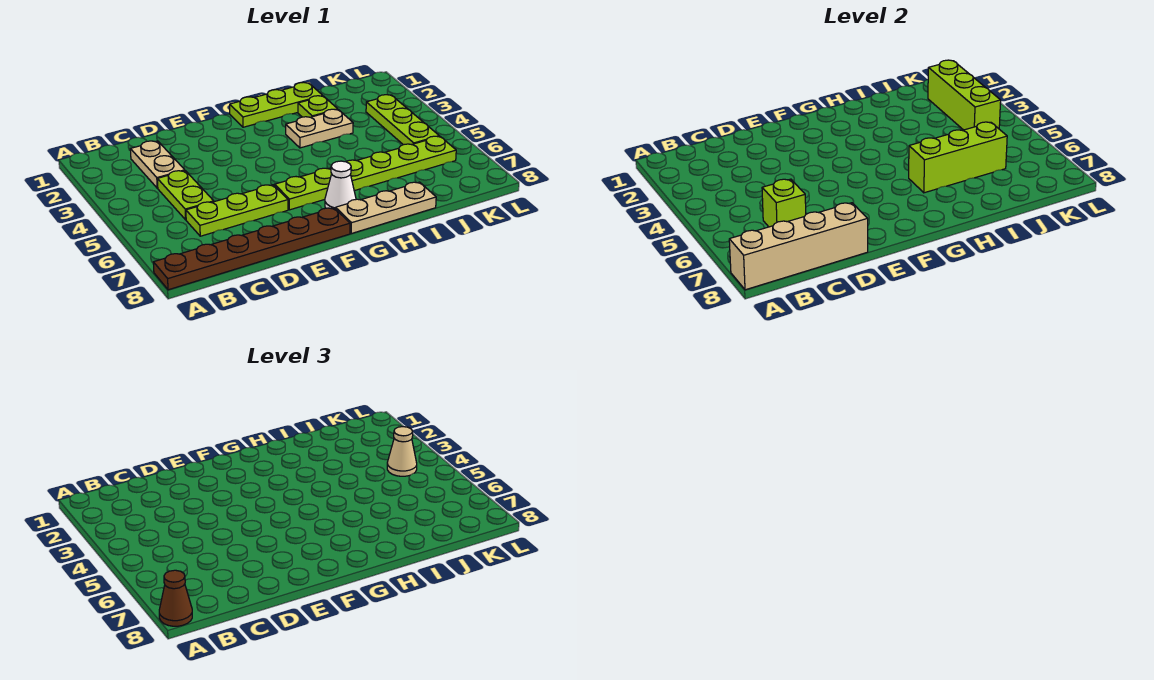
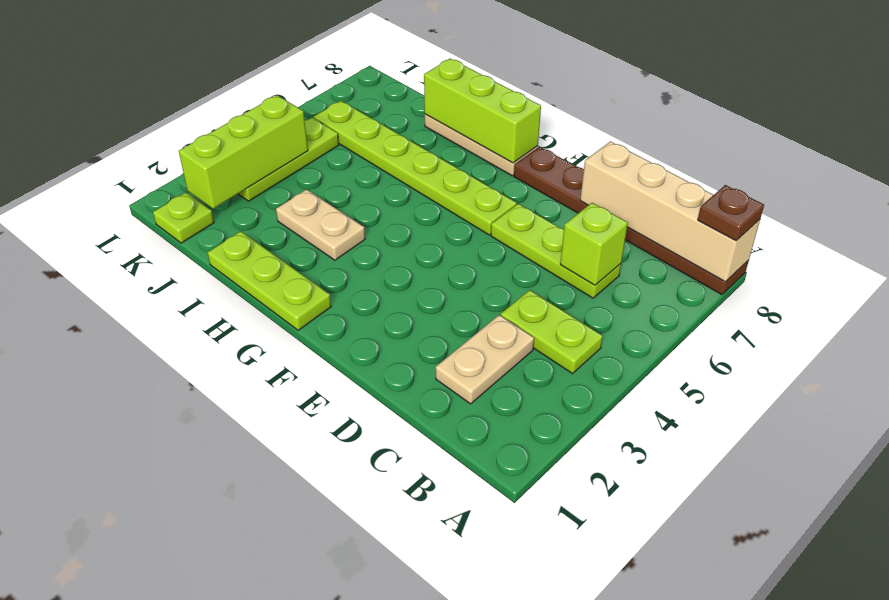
brown 1x1 cone [159,570,192,626] -> brown 1x1 plate [698,185,764,241]
lime 1x2 plate [157,171,214,220] -> lime 1x2 plate turned to [501,290,603,374]
white 1x1 cone [325,161,356,209] -> none
lime 1x3 brick [909,122,1007,193] -> lime 1x3 brick moved to [424,59,541,163]
lime 1x1 plate [298,96,338,117] -> lime 1x1 plate moved to [153,193,214,243]
tan 1x1 cone [387,427,417,476] -> none

